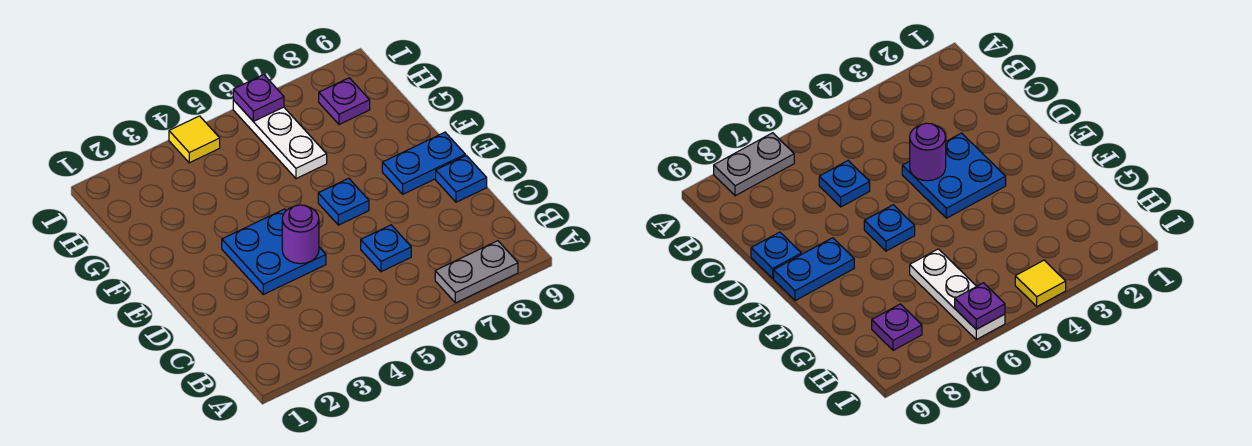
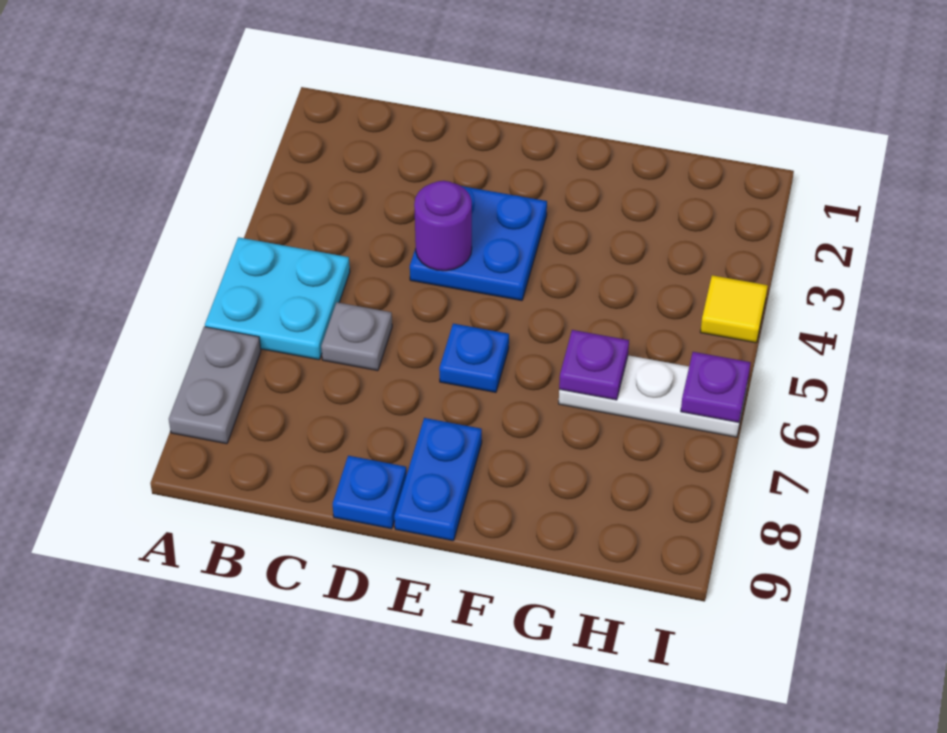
none -> cyan 2x2 plate [205,237,350,360]
blue 1x1 plate [361,225,411,272] -> grey 1x1 plate [321,302,392,371]
purple 1x1 plate [319,78,370,124] -> purple 1x1 plate moved to [559,330,629,400]

